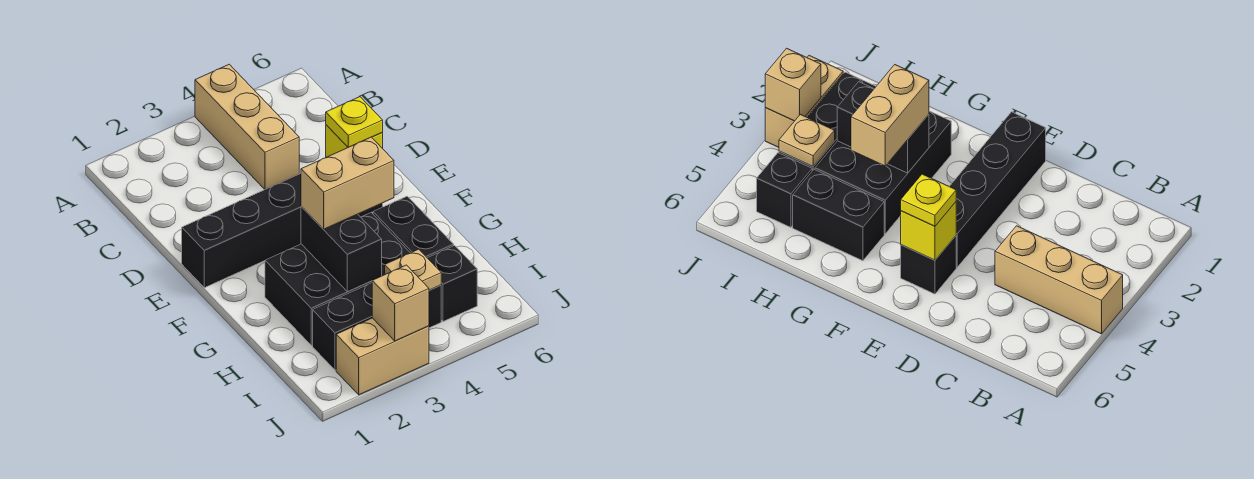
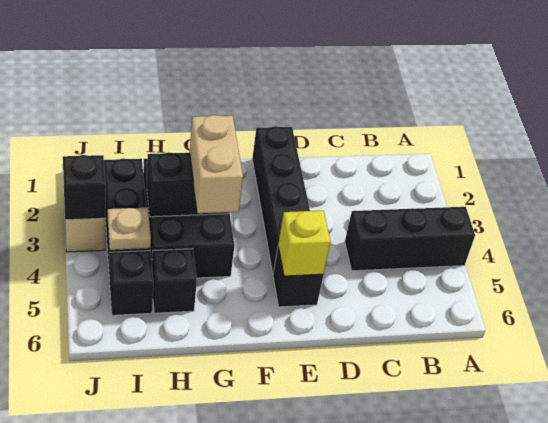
tan 1x3 brick [195,64,299,189] -> black 1x3 brick [345,207,475,271]
yellow 1x1 plate [326,97,383,147] -> none
black 1x2 brick [373,196,454,258] -> black 1x1 brick [152,249,197,313]
tan 1x1 brick [372,265,429,341] -> black 1x1 brick [63,155,105,220]

